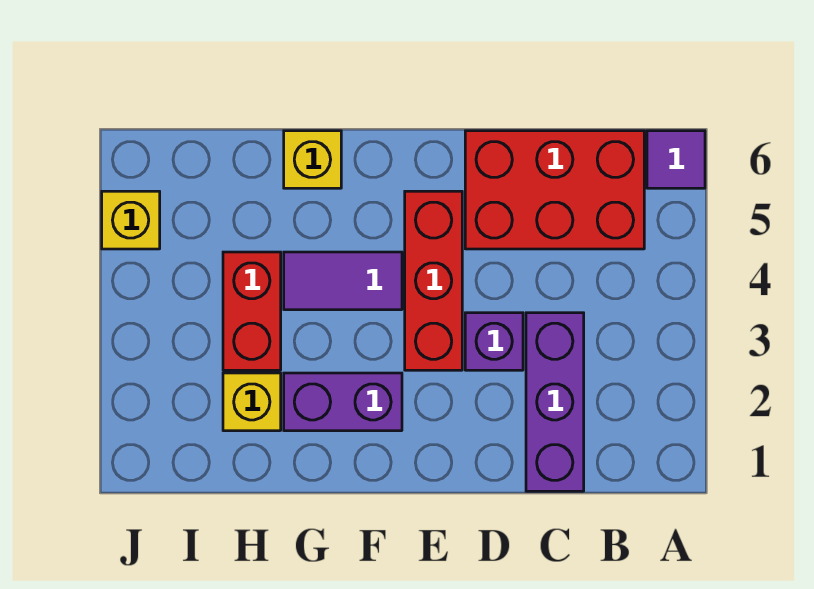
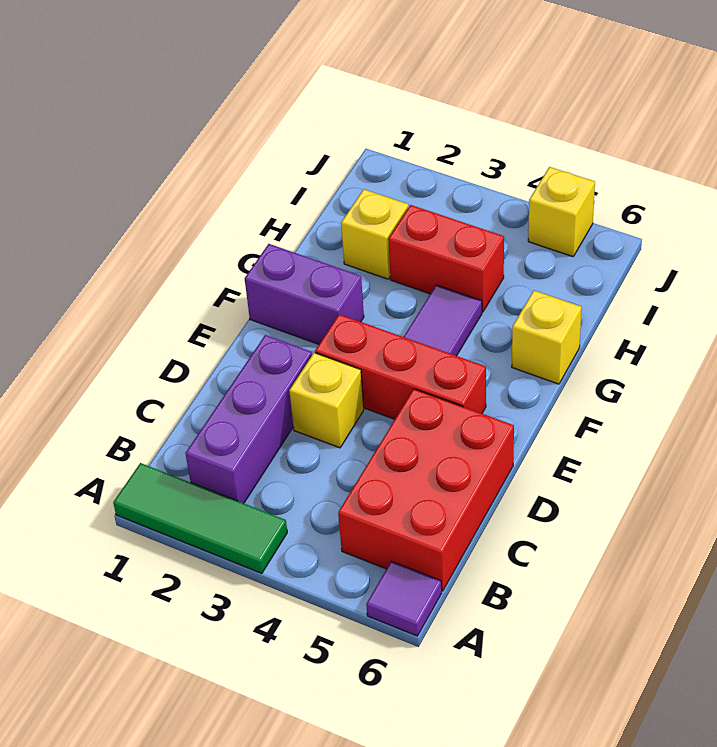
none -> green 1x3 tile [113,463,287,573]
purple 1x3 brick [526,313,584,491] -> purple 1x3 brick turned to [185,335,312,503]
purple 1x1 brick [465,313,523,370] -> yellow 1x1 brick [289,353,364,448]
purple 1x2 brick [284,373,402,431] -> purple 1x2 brick turned to [245,244,364,344]

